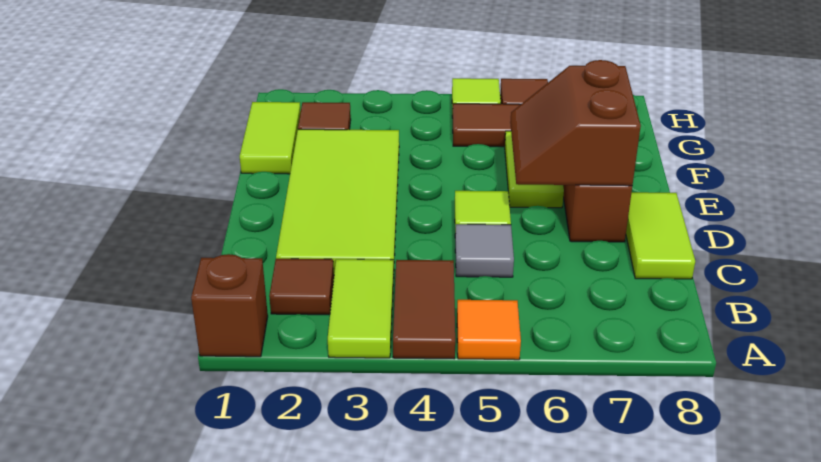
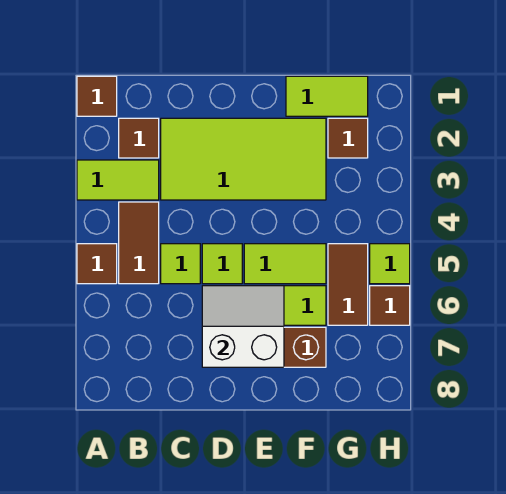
brown 1x1 brick [191,254,268,357] -> brown 1x1 tile [77,76,117,116]
brown 1x2 tile [393,260,455,359] -> brown 1x2 tile turned to [119,202,159,284]
orange 1x1 tile [457,300,521,360] -> brown 1x1 tile [77,244,117,284]
grey 1x1 tile [455,224,514,277] -> lime 1x1 tile [161,244,200,284]
lime 1x2 tile [626,192,695,279] -> lime 1x2 tile moved to [244,244,326,284]
brown 2x2 slope [510,60,641,186] -> white 2x2 slope [202,286,284,367]

